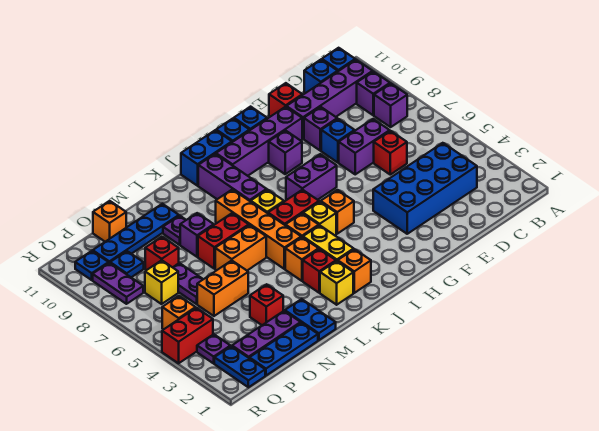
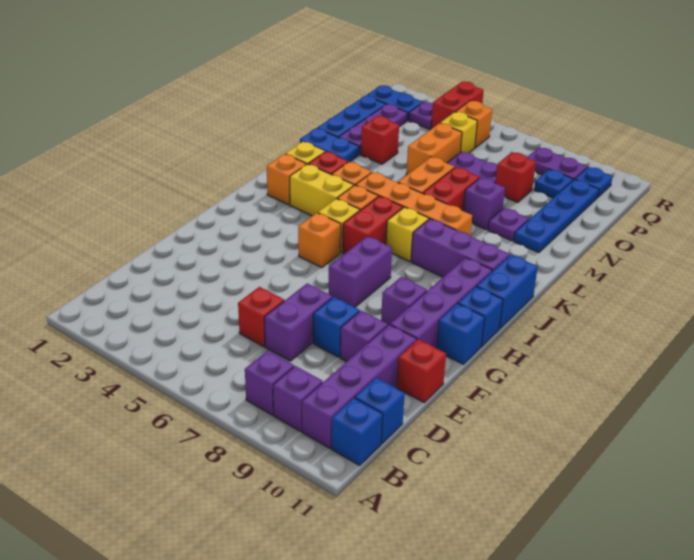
blue 2x4 brick [373,143,477,234] -> none
orange 1x1 brick [93,201,126,242] -> none
yellow 1x1 brick [145,260,178,304] -> yellow 1x1 brick moved to [440,112,477,153]

